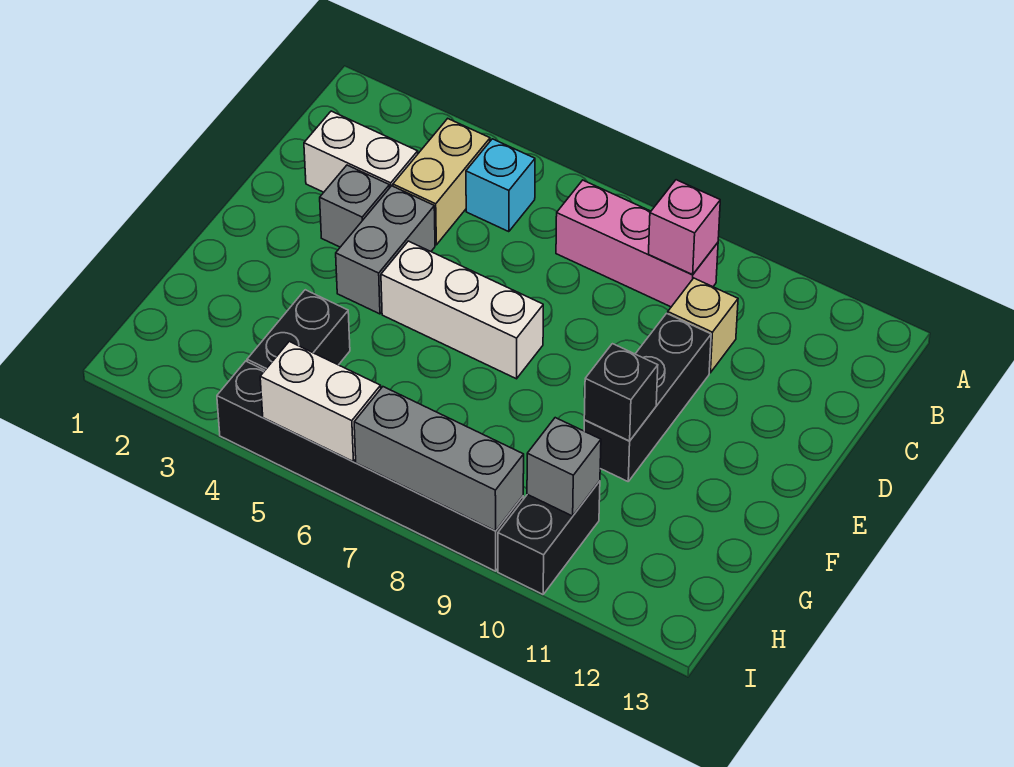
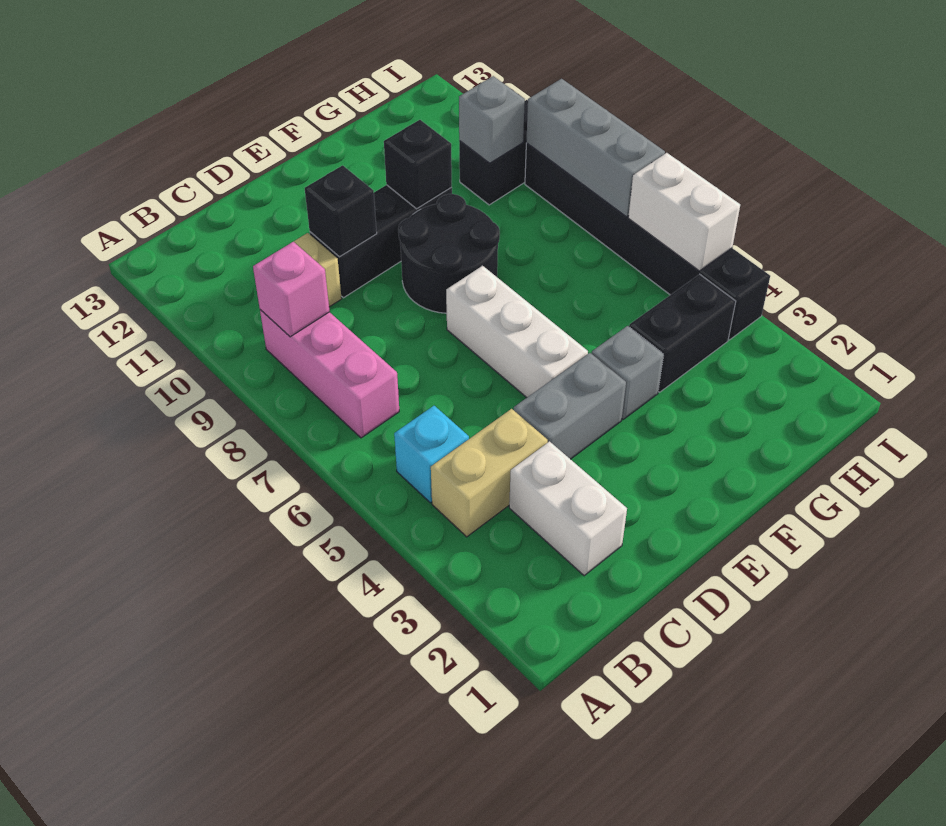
grey 1x1 brick [320,165,390,247] -> grey 1x1 brick moved to [592,326,664,419]
none -> black 1x1 brick [305,165,377,257]
none -> black 2x2 round brick [398,194,500,313]

